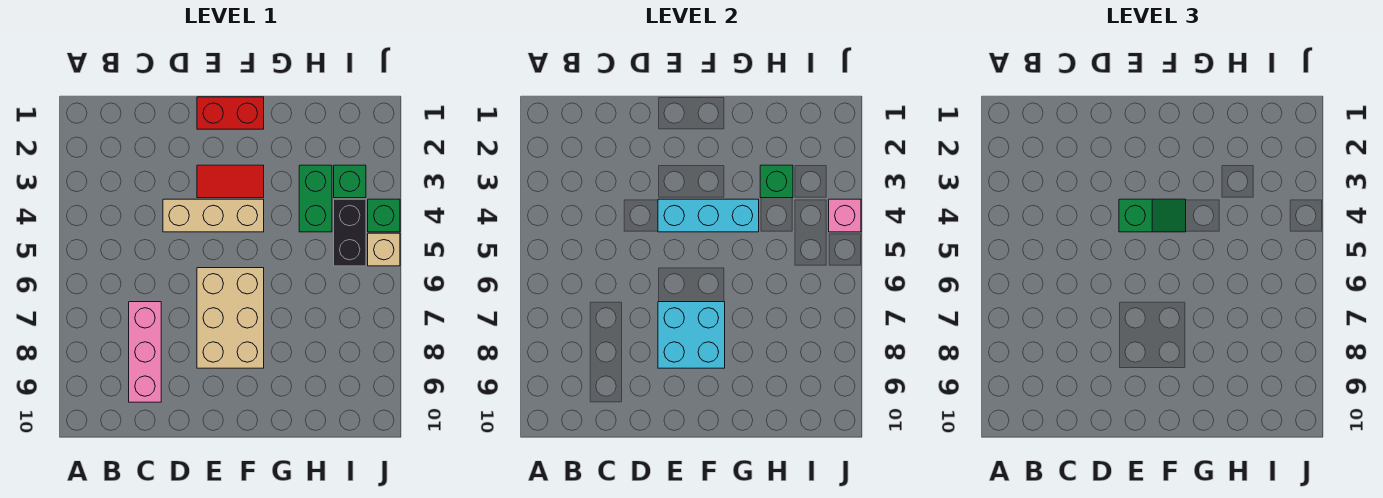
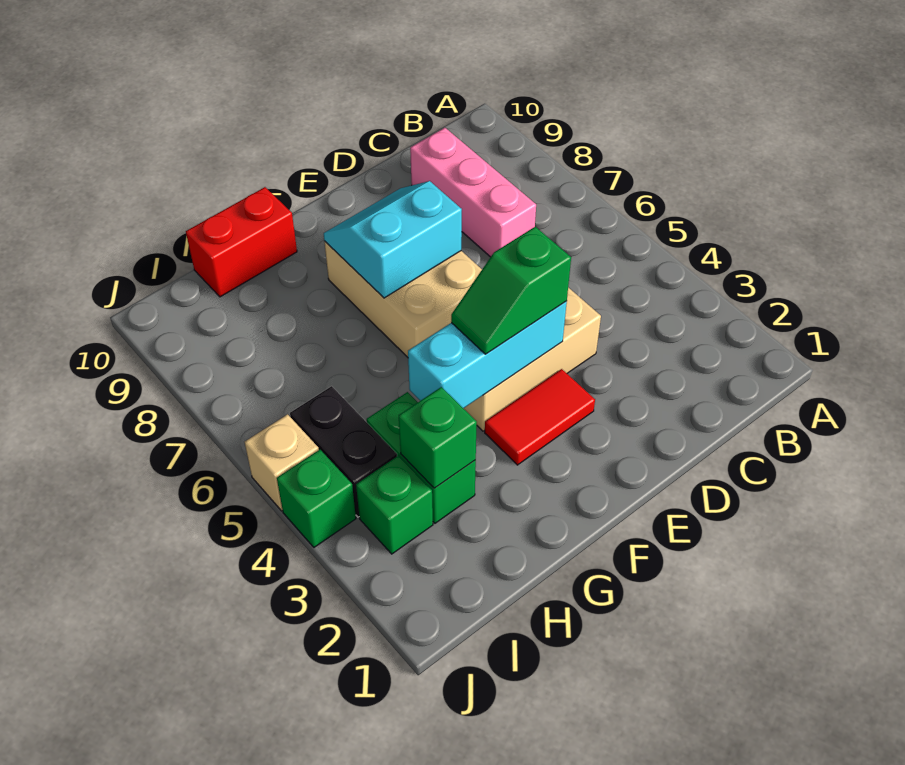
red 1x2 brick [197,97,264,129] -> red 1x2 brick moved to [186,187,297,297]
cyan 2x2 brick [658,302,725,368] -> cyan 2x2 slope [324,181,462,298]
pink 1x1 brick [829,199,861,232] -> none

